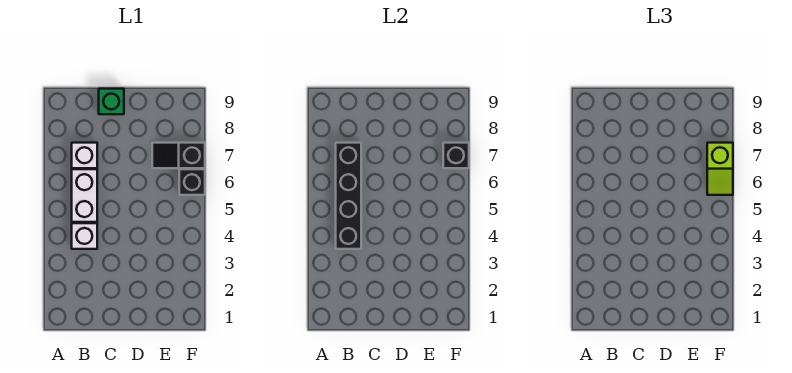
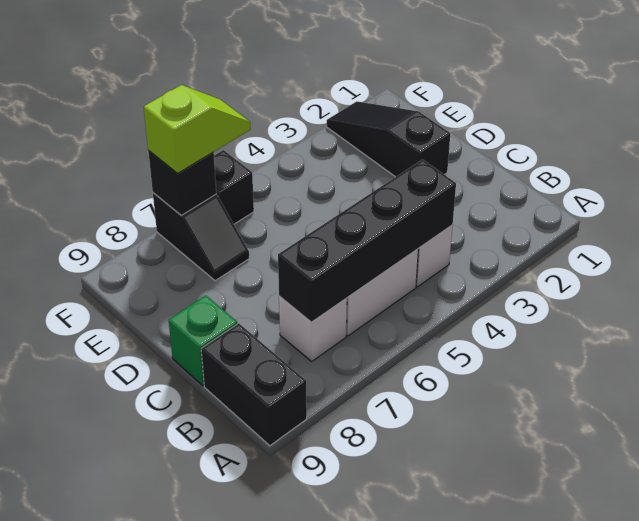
none -> black 1x2 brick [201,323,307,446]
none -> black 1x3 slope [327,101,450,177]

